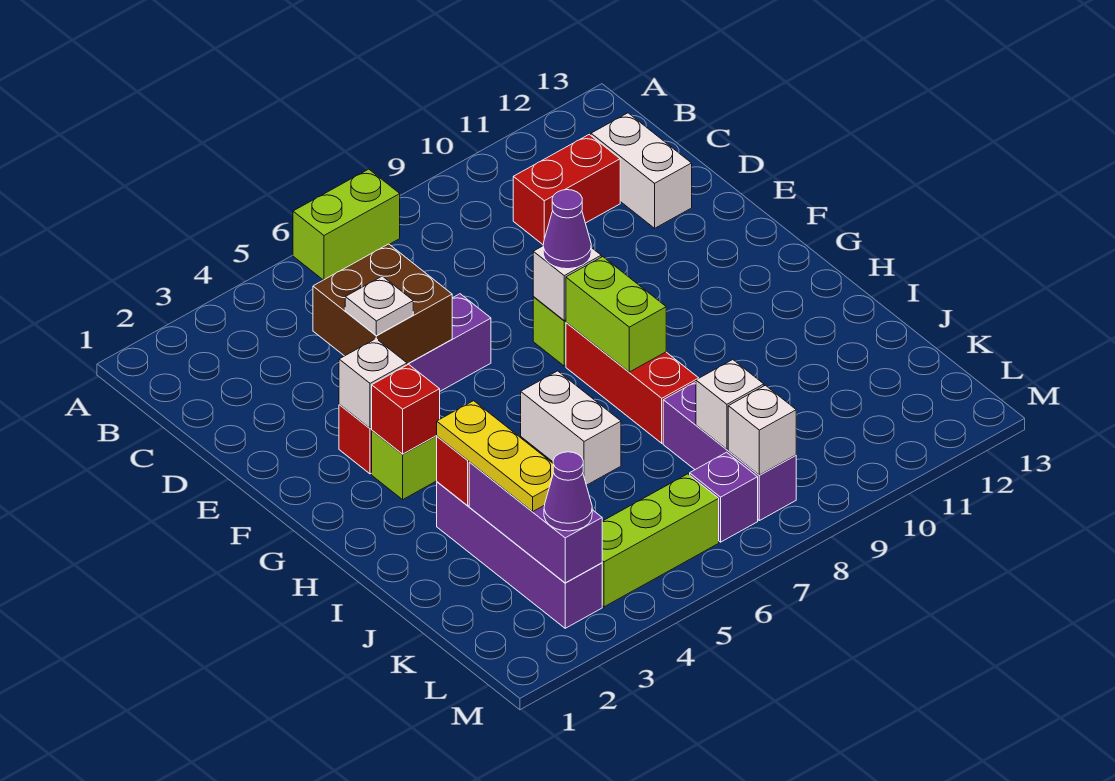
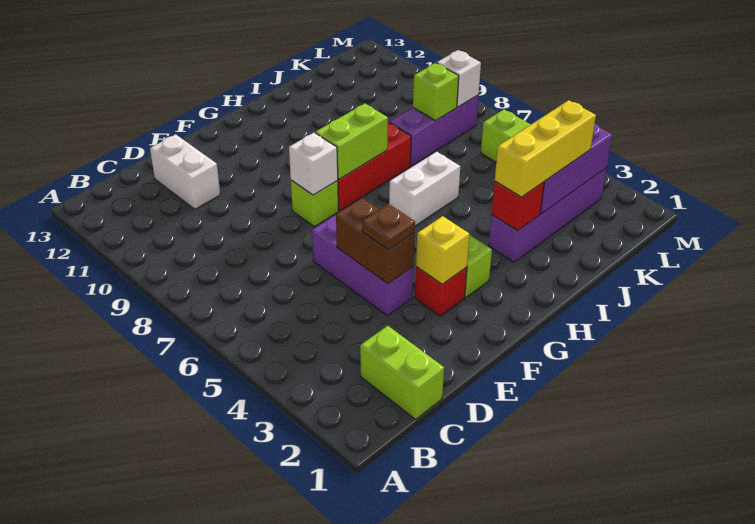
lime 1x2 brick [293,169,400,280] -> lime 1x2 brick moved to [360,326,444,419]
red 1x2 brick [513,135,620,244] -> none
white 1x2 brick [591,113,692,228] -> white 1x2 brick turned to [150,134,220,209]
brown 2x2 brick [313,244,452,364] -> brown 1x2 brick [336,198,415,284]
white 1x1 plate [345,276,413,336] -> brown 1x1 plate [362,204,415,250]
white 1x1 brick [339,339,407,428] -> yellow 1x1 brick [416,216,469,284]
purple 1x1 cone [543,190,591,269] -> none
red 1x1 brick [372,364,440,454] -> none
yellow 1x3 plate [437,401,553,511] -> yellow 1x3 brick [495,100,596,197]
white 1x1 brick [696,360,764,449] -> lime 1x1 brick [413,63,459,121]
purple 1x1 cone [544,452,592,531] -> none
purple 1x1 brick [690,452,758,542] -> none

